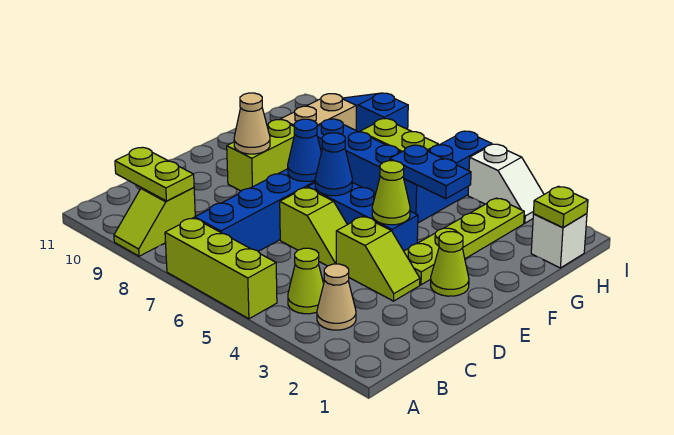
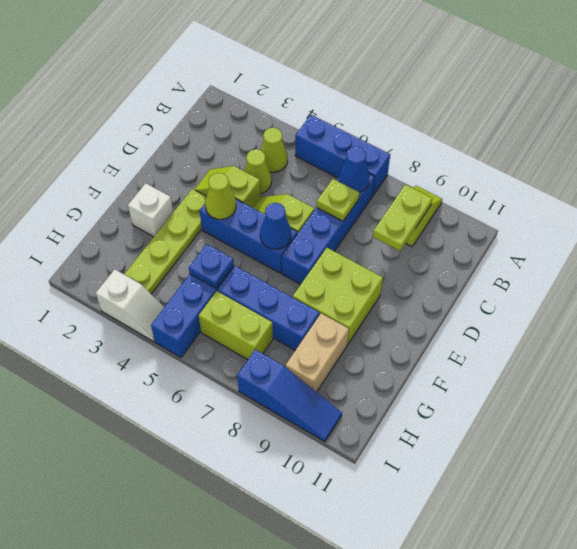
lime 1x3 brick [165,218,277,319] -> blue 1x3 brick [295,115,390,196]
tan 1x1 cone [317,264,356,330] -> none
lime 1x2 plate [115,147,194,201] -> lime 1x2 plate turned to [373,184,432,251]
lime 1x1 cone [431,232,469,296] -> lime 1x1 cone moved to [244,149,272,194]
blue 1x1 cone [288,119,321,181] -> blue 1x1 cone moved to [339,146,370,192]
lime 1x2 brick [227,120,295,191] -> lime 2x2 brick [293,248,383,345]
tan 1x1 cone [234,93,270,154] -> none
blue 1x2 plate [390,145,471,199] -> blue 1x1 plate [189,244,234,288]
white 1x1 brick [531,214,587,268] -> white 1x1 brick moved to [128,183,173,237]
lime 1x1 plate [533,186,588,228] -> lime 1x1 plate moved to [317,179,359,221]
white 1x2 slope [468,144,544,223] -> white 1x2 slope turned to [96,269,164,341]

